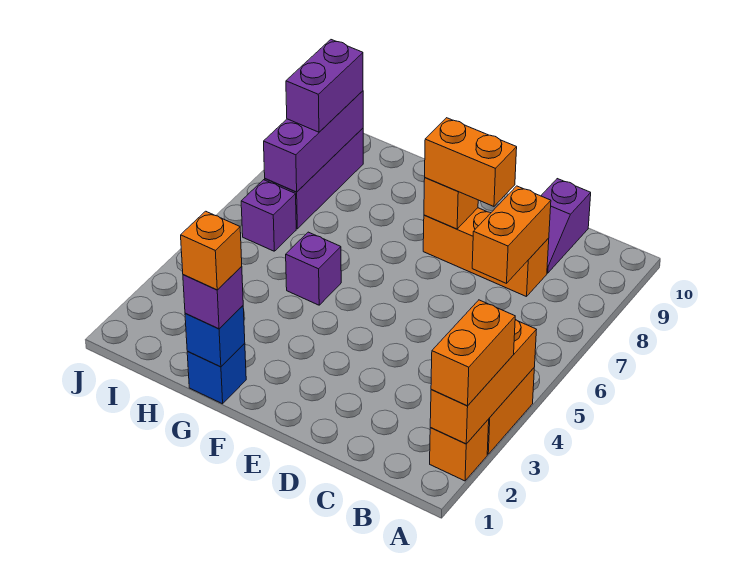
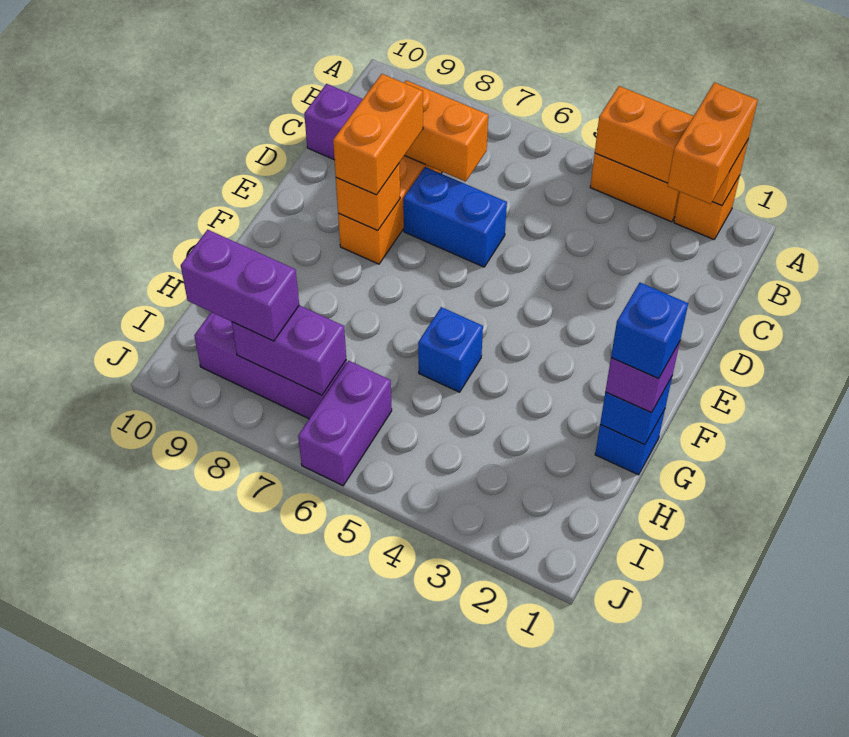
orange 1x2 brick [431,300,515,406] -> orange 1x2 brick turned to [667,82,758,204]
none -> blue 1x2 brick [403,167,507,267]
orange 1x1 brick [181,211,242,290] -> blue 1x1 brick [611,283,688,379]
purple 1x1 brick [286,232,341,305] -> blue 1x1 brick [418,307,483,392]
purple 1x1 brick [241,180,296,251] -> purple 1x2 brick [298,361,392,486]
purple 1x3 brick [264,91,363,192] -> purple 1x2 brick [232,305,346,395]

